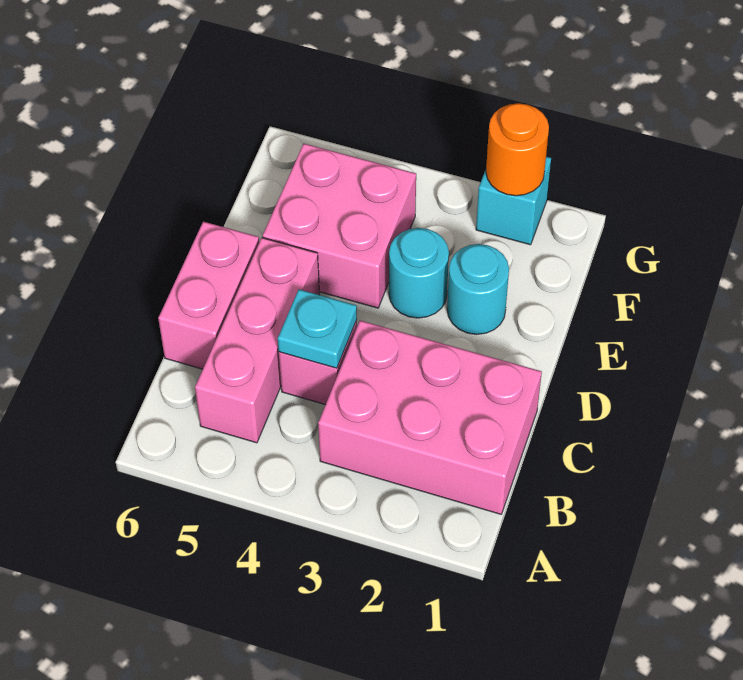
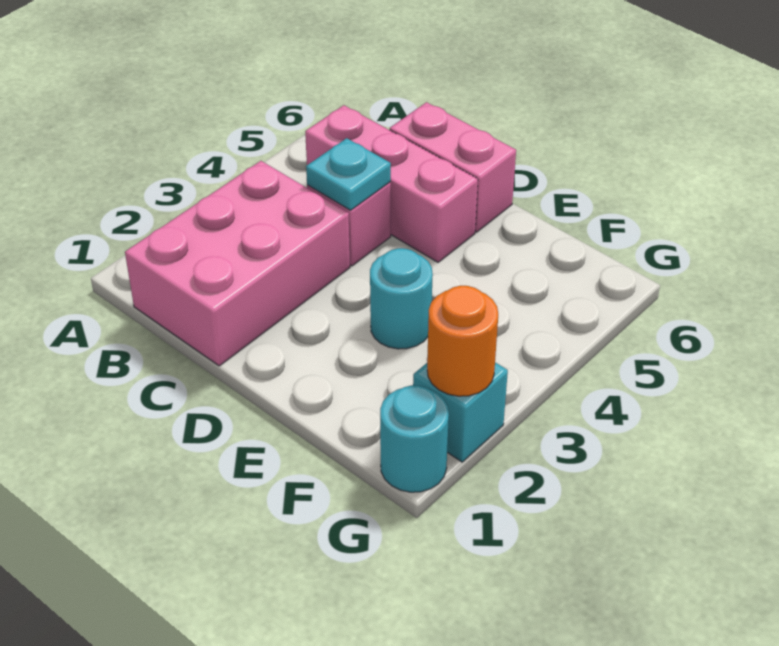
cyan 1x1 round brick [447,244,509,334] -> cyan 1x1 round brick moved to [380,385,449,492]
pink 2x2 brick [263,143,416,308] -> none

